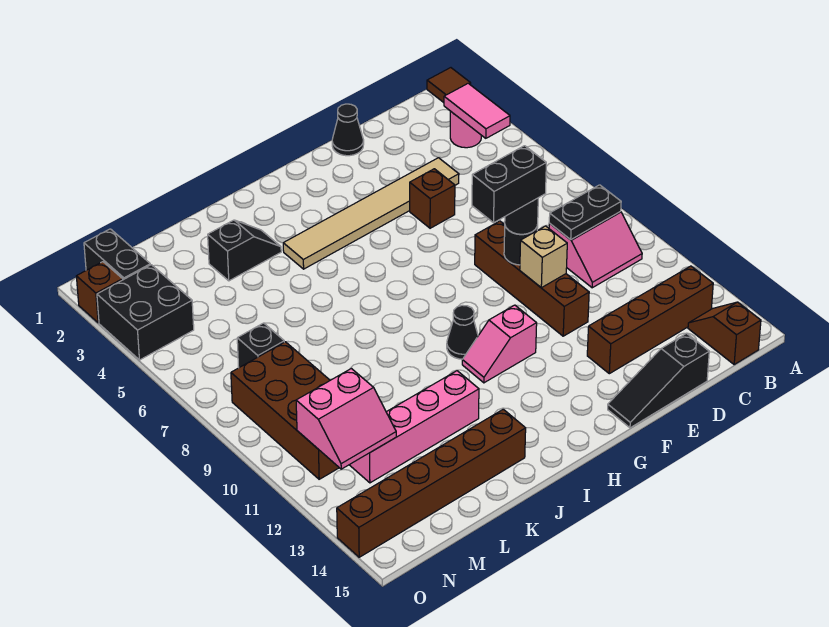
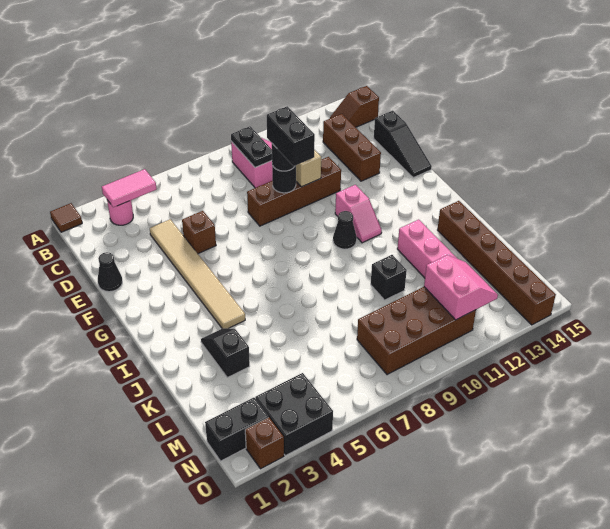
brown 1x4 brick [587,266,713,374] -> brown 1x3 brick [323,114,381,181]
black 1x1 brick [237,323,284,368] -> black 1x1 brick moved to [371,255,407,300]

